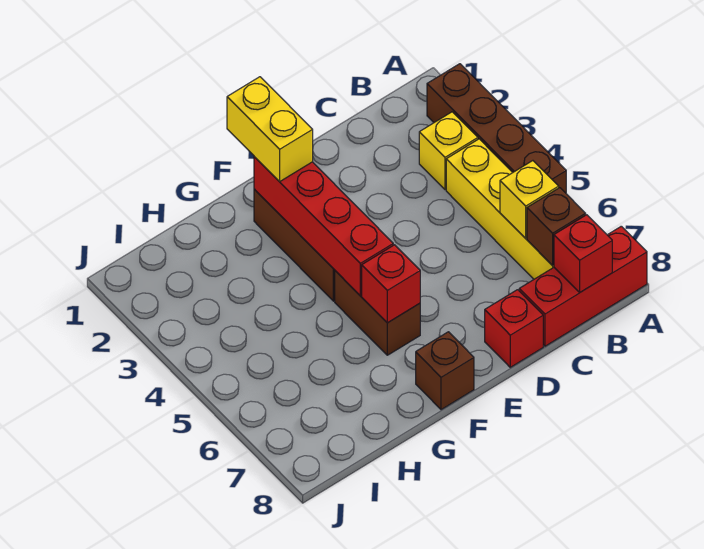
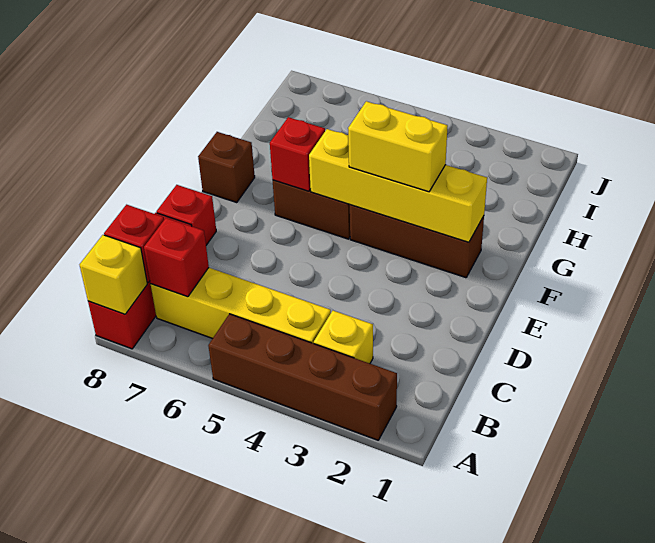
yellow 1x1 brick [500,161,559,238] -> yellow 1x1 brick moved to [80,235,147,314]
brown 1x1 brick [527,188,586,266] -> red 1x1 brick [144,218,209,297]
yellow 1x2 brick [227,77,313,182] -> yellow 1x2 brick moved to [348,101,448,192]
red 1x4 brick [254,157,393,296] -> yellow 1x4 brick [309,129,487,242]

